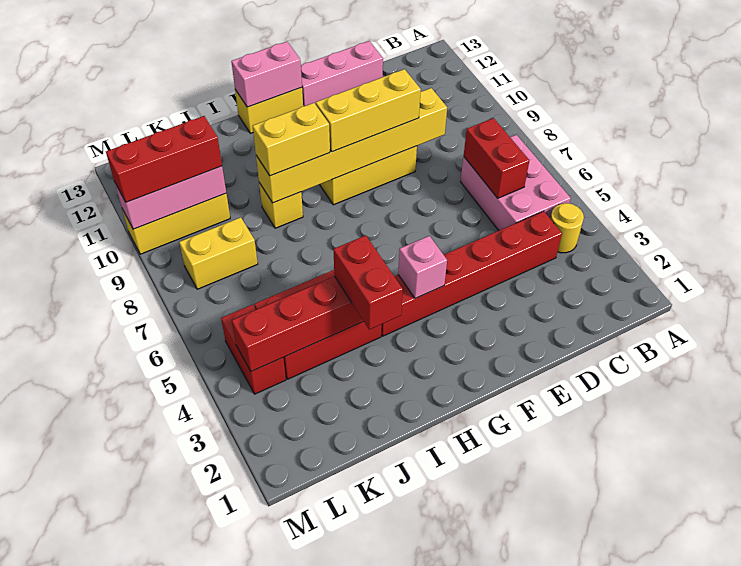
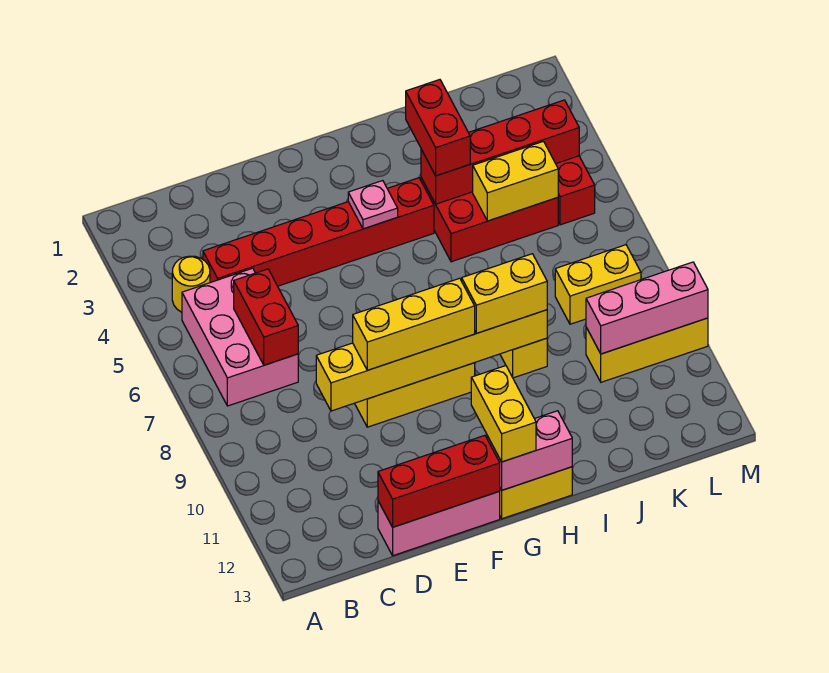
pink 1x1 brick [398,236,447,298] -> pink 1x1 plate [348,181,398,229]
none -> yellow 1x2 brick [471,366,536,462]
none -> yellow 1x2 brick [473,141,558,221]
red 1x3 brick [106,116,222,202] -> red 1x3 brick moved to [378,435,500,527]

